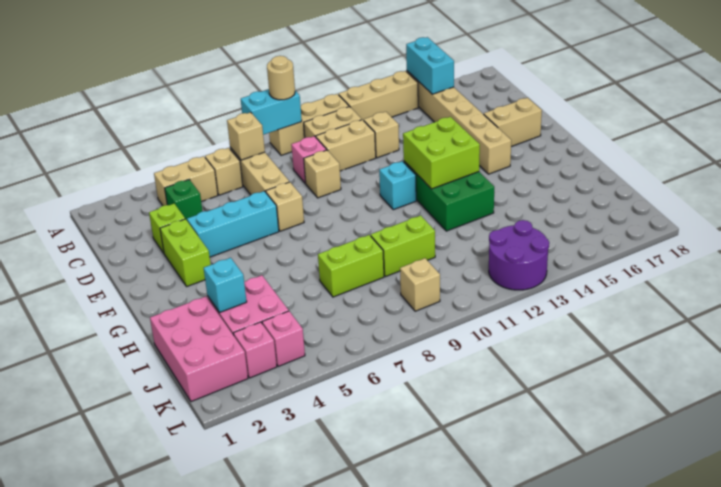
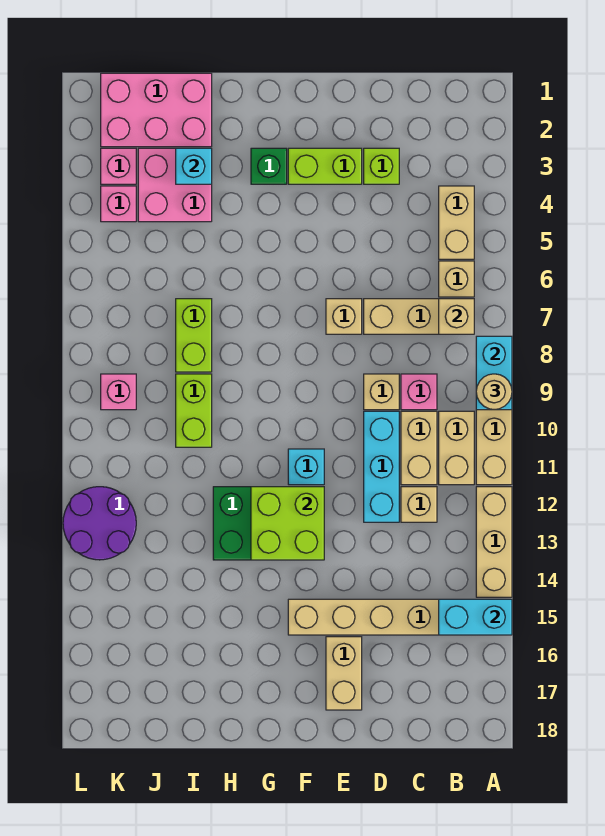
green 1x1 brick [165,180,203,220] -> green 1x1 brick moved to [251,148,287,184]
cyan 1x3 brick [187,191,279,257] -> cyan 1x3 brick moved to [364,411,399,522]
tan 1x1 brick [400,258,440,311] -> pink 1x1 brick [101,374,136,410]

